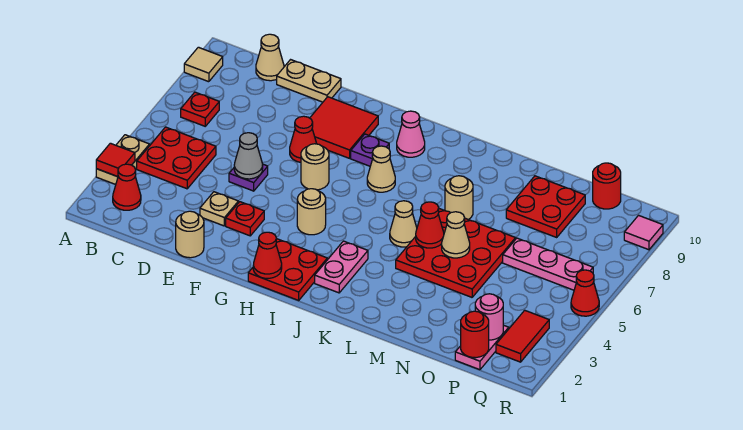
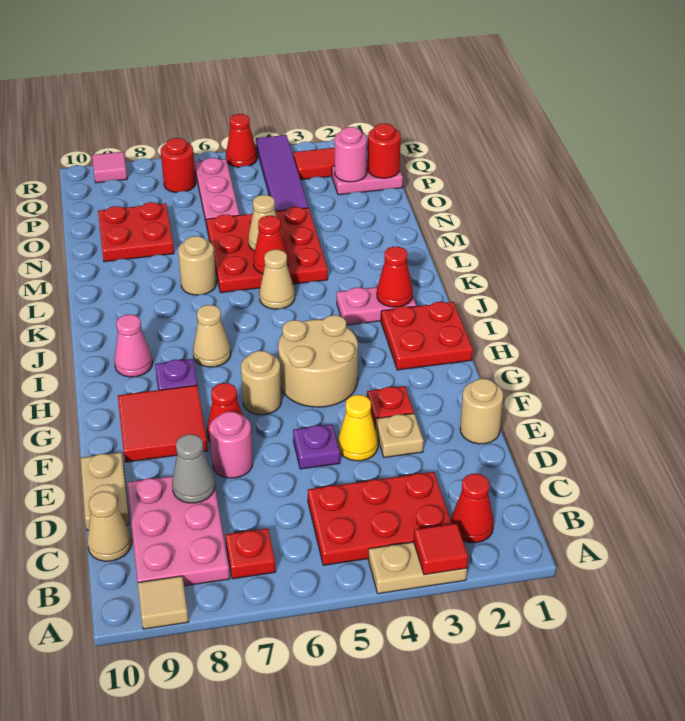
red 2x2 plate [137,127,216,189] -> red 2x3 plate [308,472,452,565]
none -> pink 2x3 plate [127,471,230,586]
none -> yellow 1x1 cone [338,395,378,461]
grey 1x1 cone [234,133,263,179] -> grey 1x1 cone moved to [172,434,215,503]
none -> pink 1x1 round brick [209,412,253,478]
red 1x1 cone [253,232,282,278] -> red 1x1 cone moved to [377,247,413,307]
tan 1x1 round brick [297,189,326,235] -> tan 2x2 round brick [278,315,358,407]
none -> purple 1x4 tile [256,135,309,211]
red 1x1 round brick [593,163,621,209] -> red 1x1 round brick moved to [161,138,196,193]

